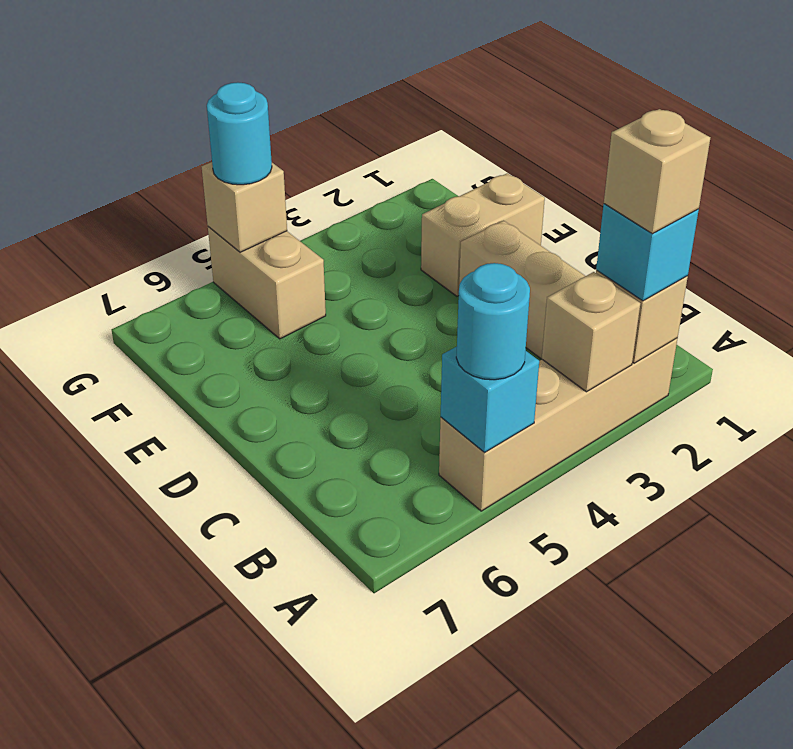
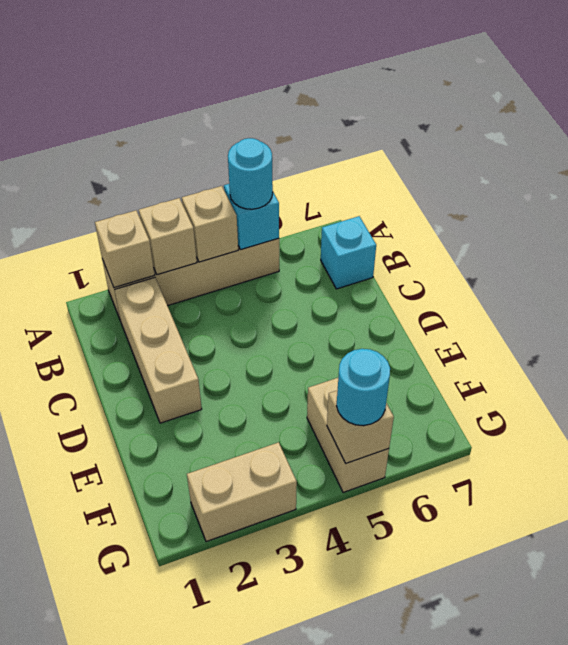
cyan 1x1 brick [596,204,699,301] -> cyan 1x1 brick moved to [321,216,376,289]
tan 1x1 brick [604,109,710,234] -> tan 1x1 brick moved to [182,186,238,262]
tan 1x2 brick [421,173,545,296] -> tan 1x2 brick moved to [187,442,297,542]

